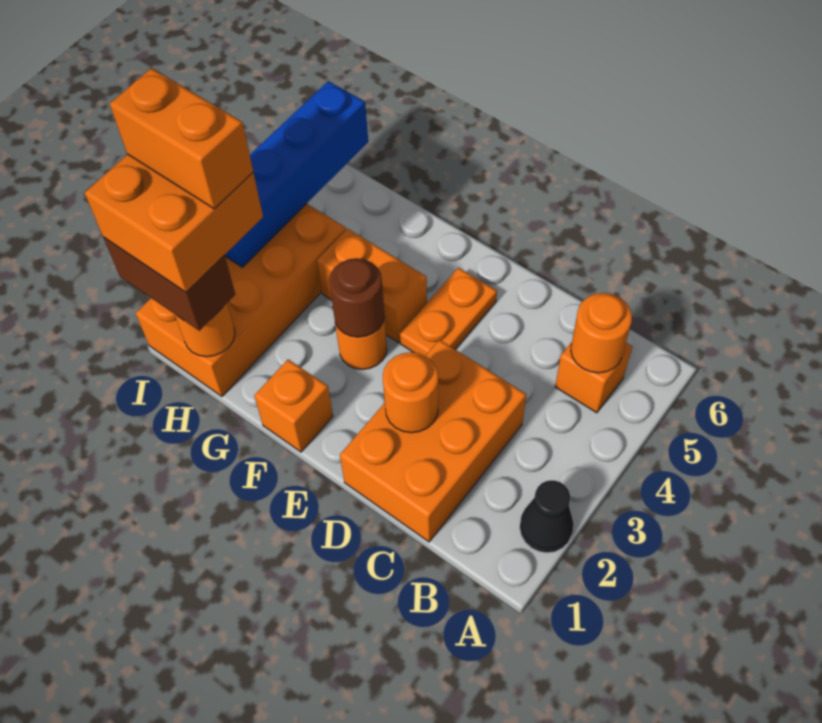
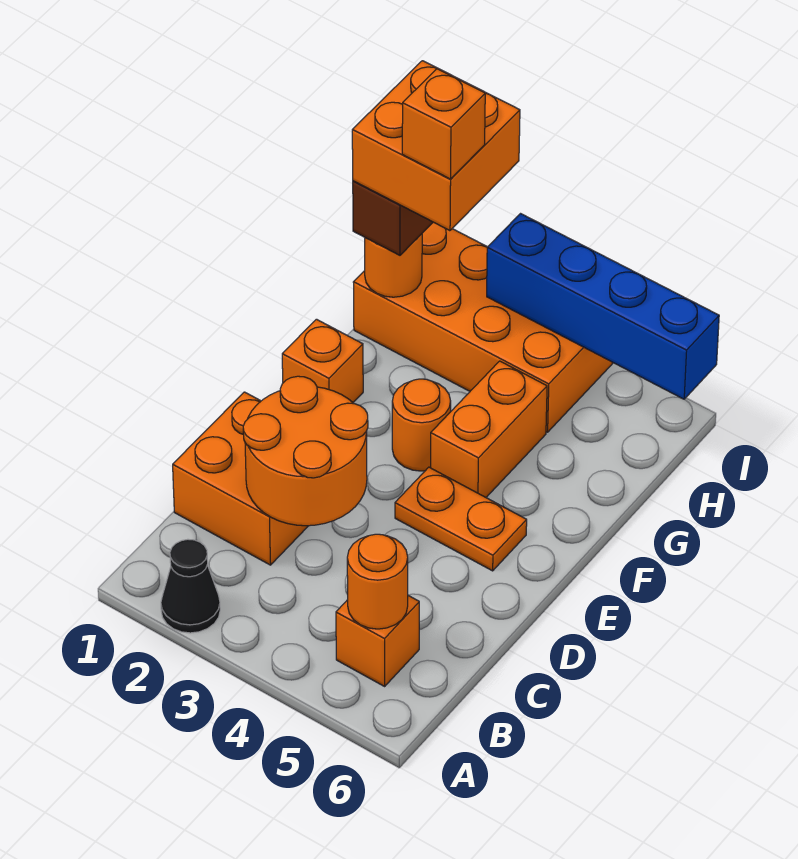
orange 2x3 brick [340,340,526,542] -> orange 2x2 brick [173,392,308,565]
orange 1x1 round brick [383,352,438,433] -> orange 2x2 round brick [243,376,368,526]
brown 1x1 round brick [329,258,385,337] -> none
orange 1x2 brick [110,68,253,209] -> orange 1x1 brick [402,69,485,179]

